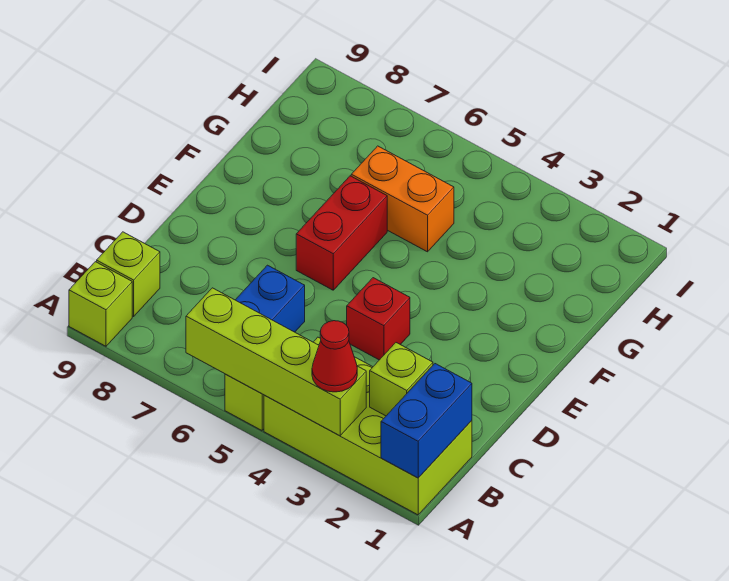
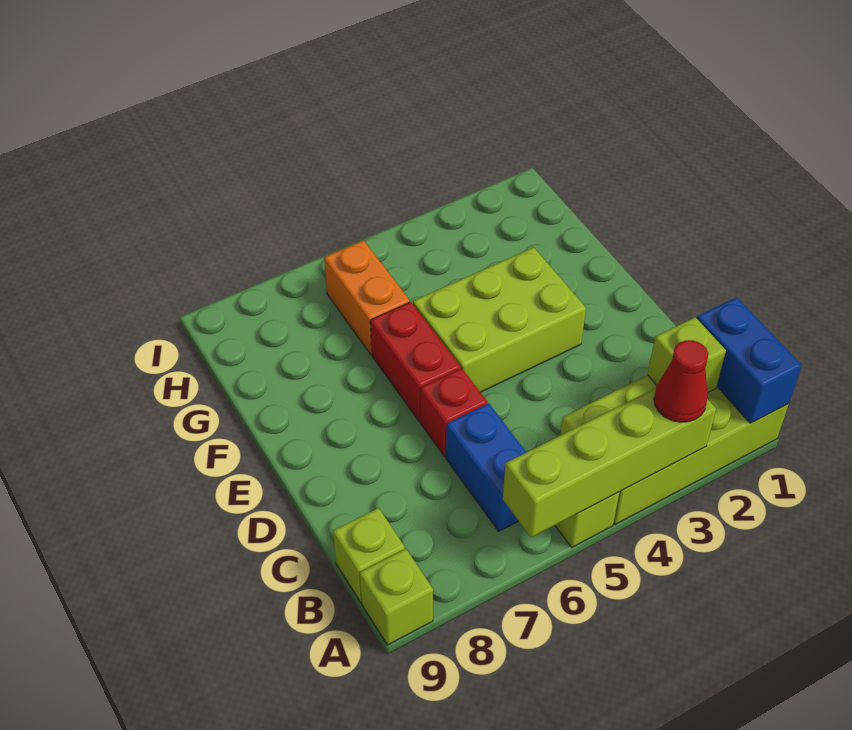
red 1x1 brick [347,278,410,360] -> red 1x1 brick moved to [420,368,487,456]
none -> lime 2x3 brick [413,247,586,392]
orange 1x2 brick [351,146,454,252] -> orange 1x2 brick turned to [324,240,410,355]

